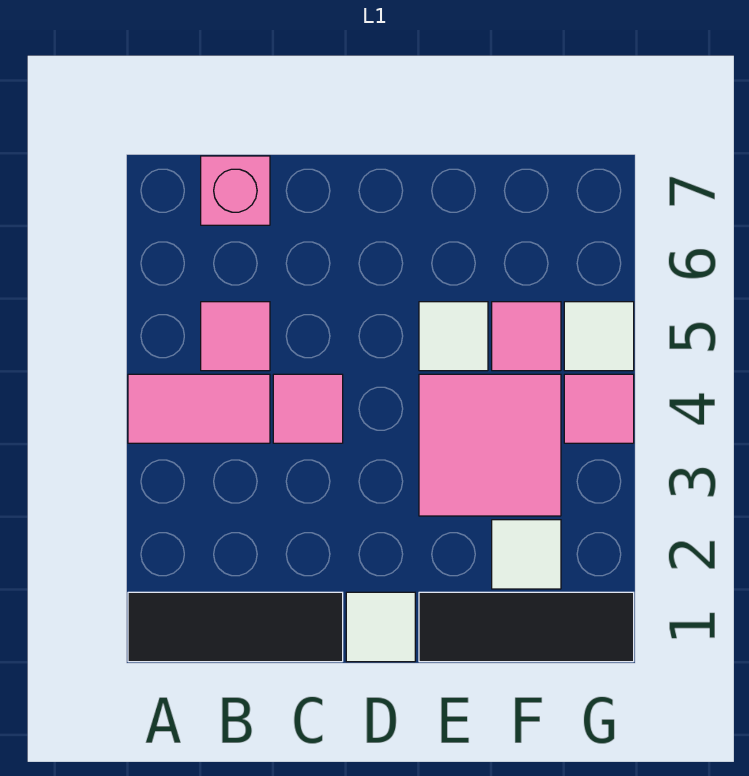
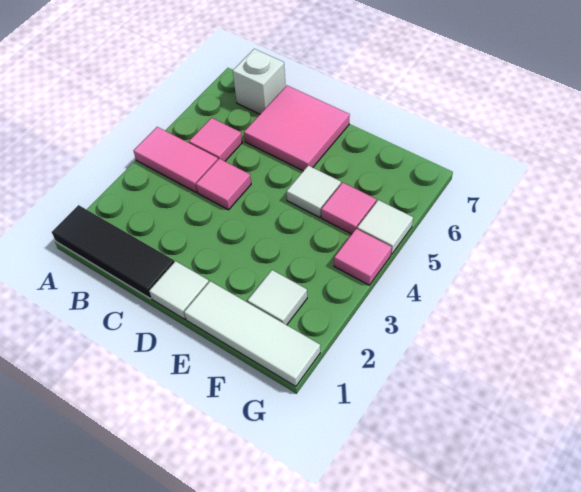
pink 1x1 brick [201,156,270,225] -> white 1x1 brick [233,49,286,114]
black 1x3 tile [419,592,634,662] -> white 1x3 tile [184,281,320,387]
pink 2x2 tile [419,374,561,516] -> pink 2x2 tile moved to [244,86,350,171]

